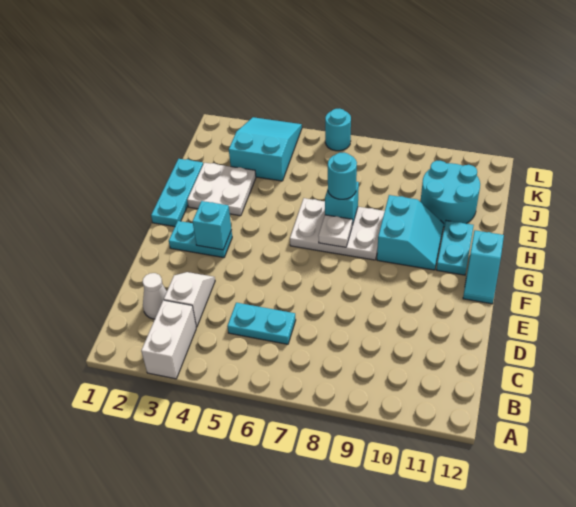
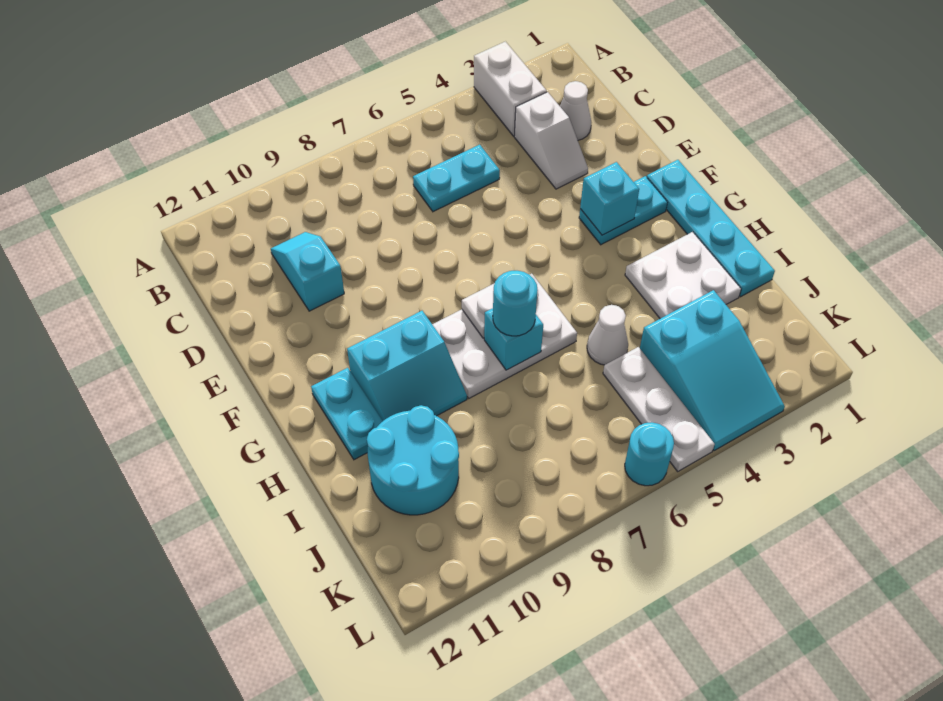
cyan 1x2 slope [463,230,504,304] -> cyan 1x2 slope moved to [271,232,344,311]
cyan 1x3 plate [151,159,203,227] -> cyan 1x4 plate [647,160,775,297]
cyan 2x2 slope [377,195,444,270] -> cyan 2x2 slope turned to [347,311,467,421]
none -> white 1x1 cone [587,305,628,365]
none -> white 1x3 plate [603,347,715,471]

